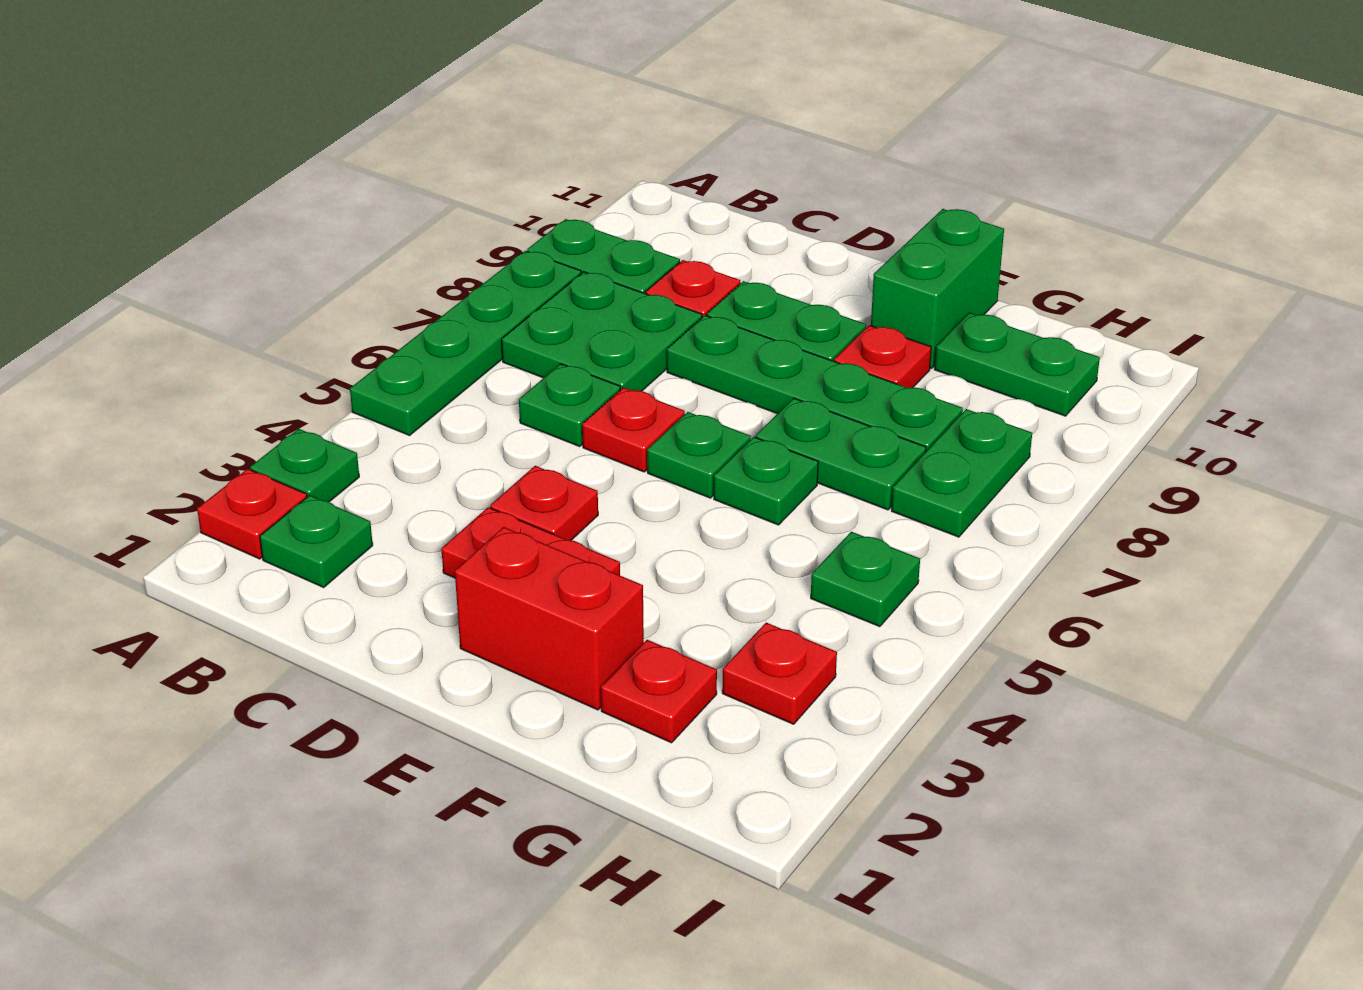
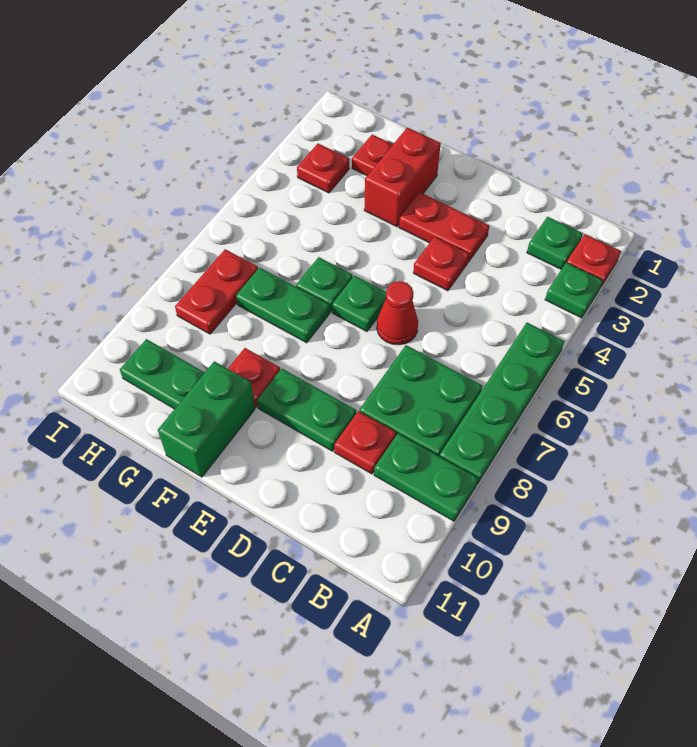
green 1x1 plate [519,364,620,447] -> none
red 1x1 plate [582,388,685,472] -> red 1x1 cone [377,281,418,345]
green 1x4 plate [667,315,963,451] -> none
red 1x2 brick [455,527,644,710] -> red 1x2 brick turned to [364,128,441,227]
green 1x1 plate [811,532,920,627] -> none
green 1x2 plate [892,409,1032,537] -> red 1x2 plate [175,249,258,334]

